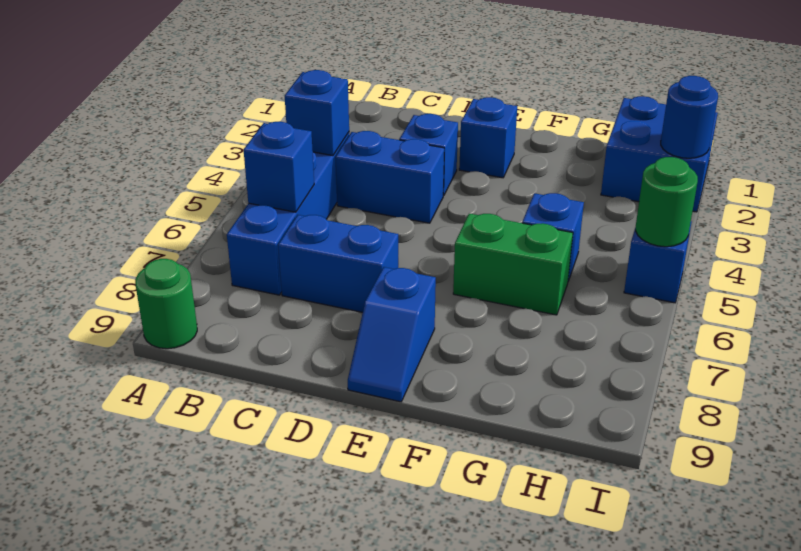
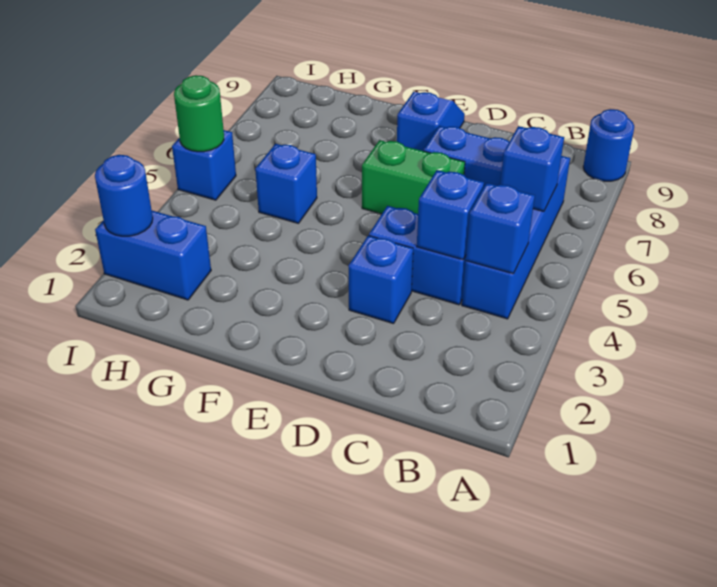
green 1x1 round brick [135,259,197,349] -> blue 1x1 round brick [583,109,634,181]
blue 1x1 brick [459,97,517,178] -> blue 1x1 brick moved to [417,170,484,260]
green 1x2 brick [453,214,573,315] -> green 1x2 brick moved to [362,140,465,214]
blue 2x2 brick [601,96,718,212] -> blue 1x2 brick [95,211,211,300]

